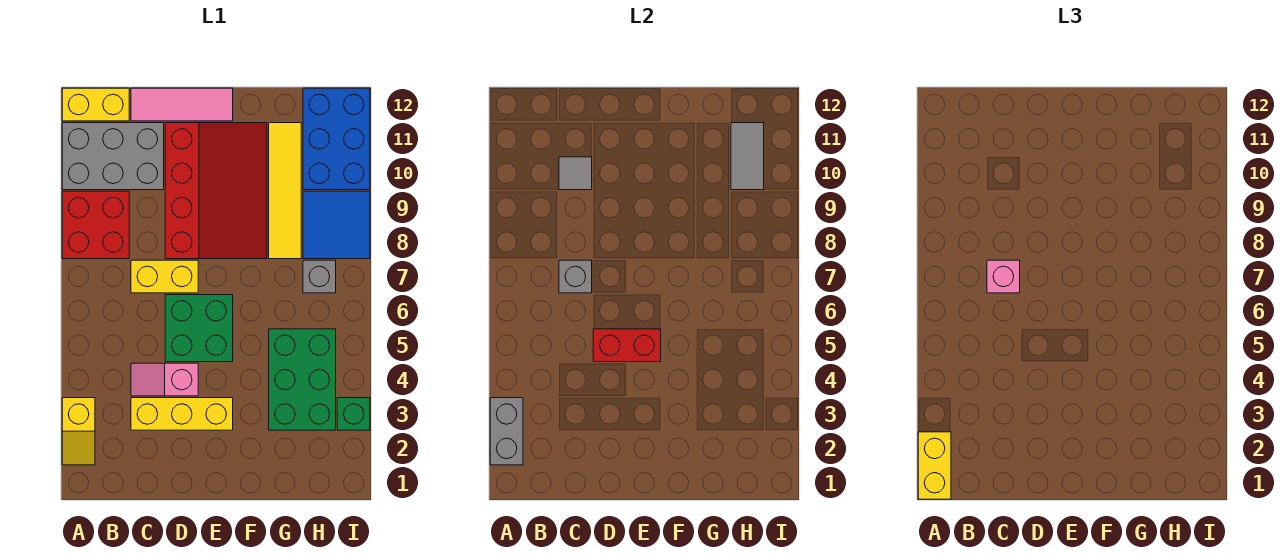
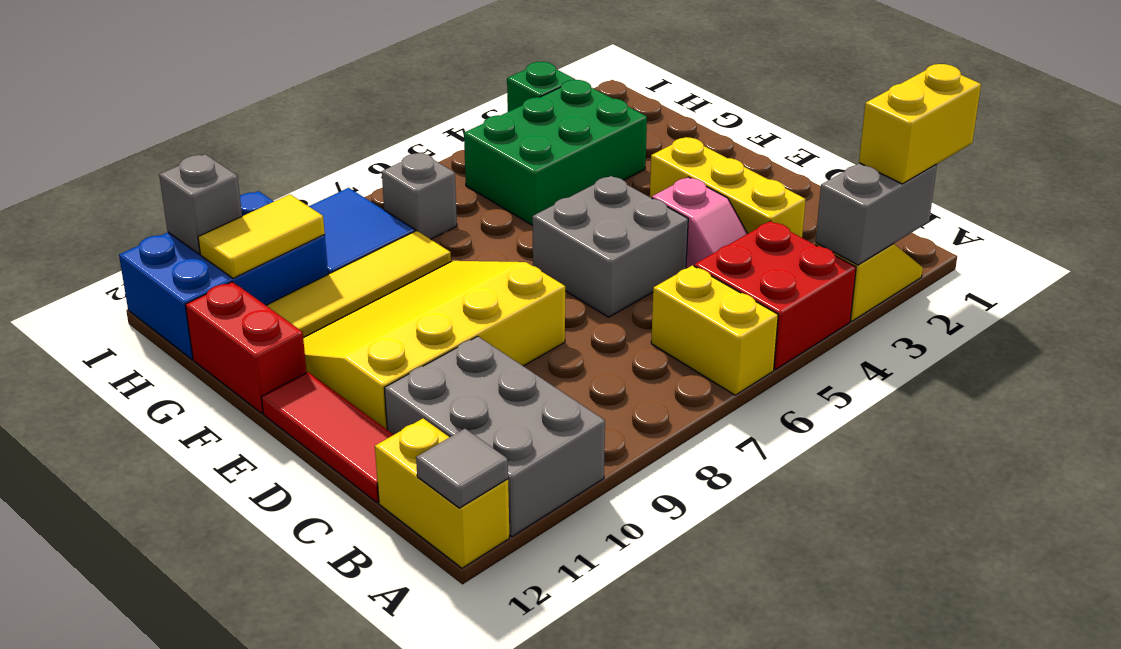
red 2x2 brick [62,191,129,259] -> red 2x2 brick moved to [694,221,856,370]
yellow 1x2 brick [131,260,198,293] -> yellow 1x2 brick moved to [651,265,778,395]
grey 1x1 brick [559,260,592,293] -> grey 1x1 brick moved to [159,154,242,254]
pink 1x1 brick [987,260,1020,293] -> none
grey 1x1 tile [559,157,592,190] -> grey 1x1 tile moved to [416,429,508,508]
pink 1x3 tile [131,88,233,121] -> red 1x3 tile [262,372,393,503]
green 2x2 brick [165,295,233,362] -> grey 2x2 brick [532,176,688,317]
red 1x2 brick [593,329,661,362] -> red 1x2 brick moved to [185,282,307,413]
red 3x4 slope [165,123,267,259] -> yellow 3x4 slope [303,261,565,429]
grey 1x2 tile [731,123,764,190] -> yellow 1x2 tile [198,194,325,278]

